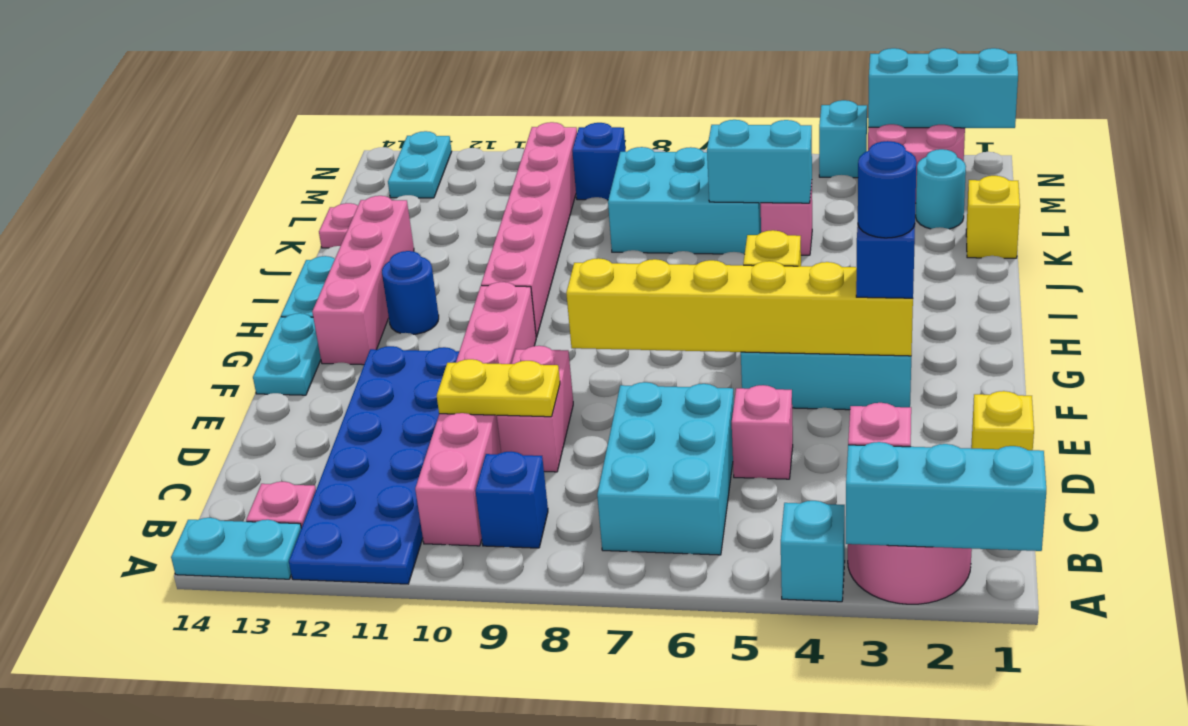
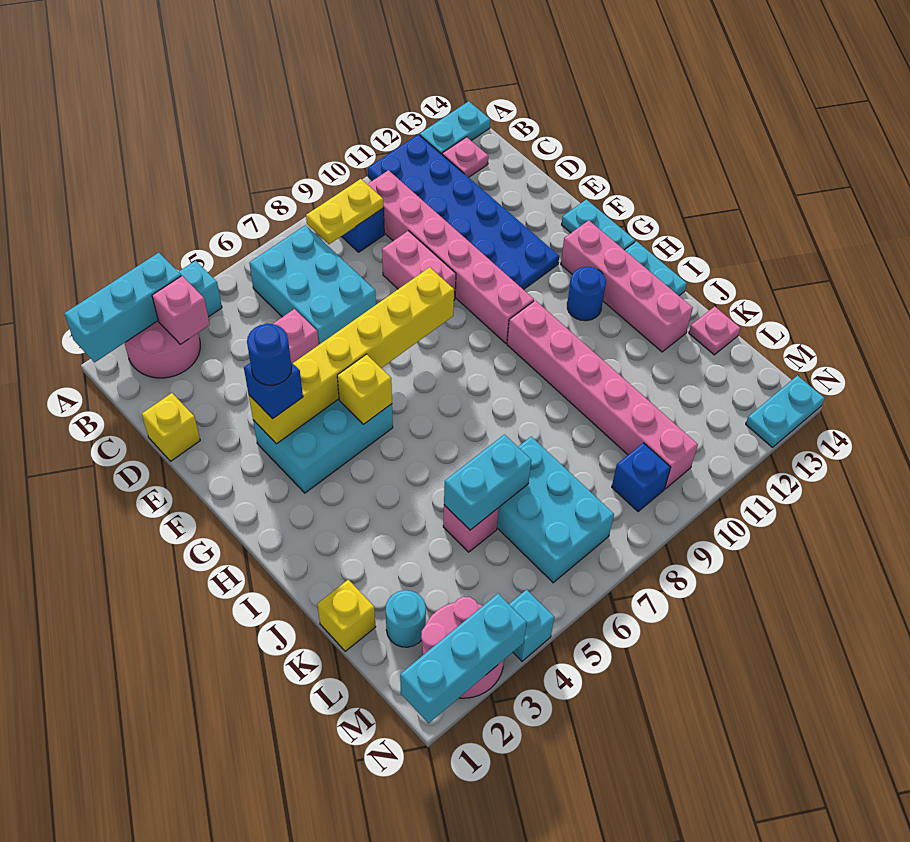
yellow 1x2 plate [437,359,560,417] -> yellow 1x2 plate moved to [306,179,384,244]
cyan 2x3 brick [608,147,761,254] -> cyan 2x3 brick turned to [497,437,614,583]
cyan 1x2 plate [388,131,452,198] -> cyan 1x2 plate turned to [746,376,824,447]

